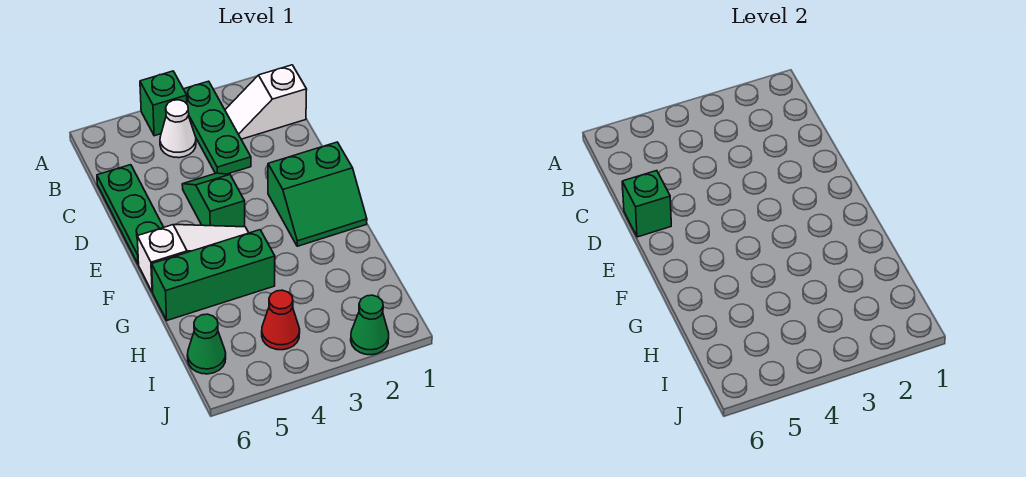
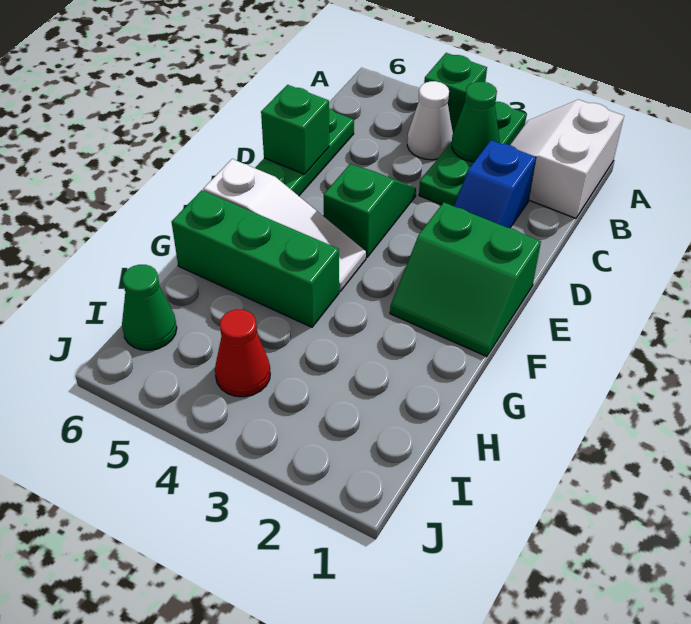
white 1x2 slope [225,65,307,139] -> white 2x2 slope [510,100,624,218]
none -> blue 1x2 slope [454,140,536,228]
green 1x1 cone [351,295,389,355] -> green 1x1 cone moved to [452,82,499,162]

